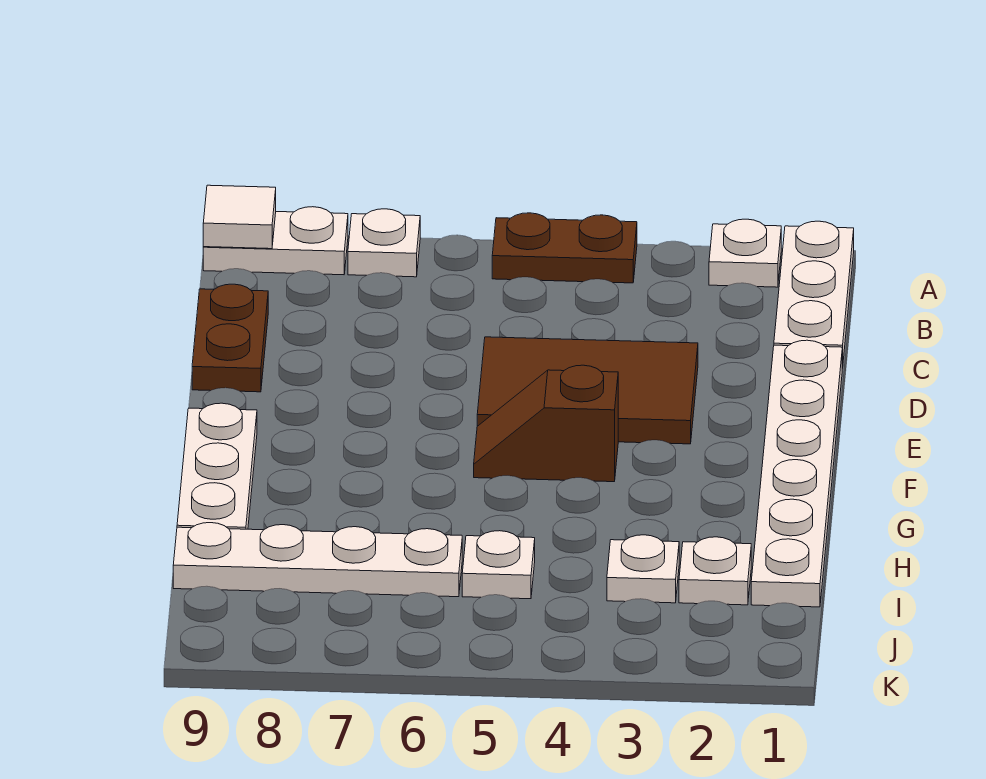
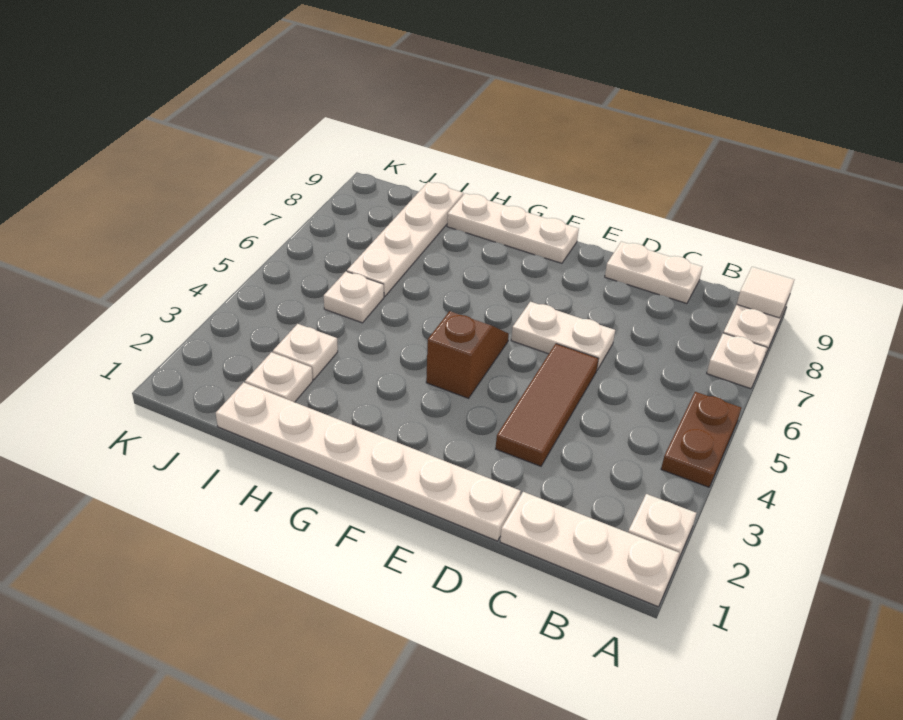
brown 1x2 plate [192,284,268,392] -> white 1x2 plate [605,242,702,304]
brown 2x3 tile [477,337,698,444] -> brown 1x3 tile [496,344,598,466]
none -> white 1x2 plate [511,302,615,370]

